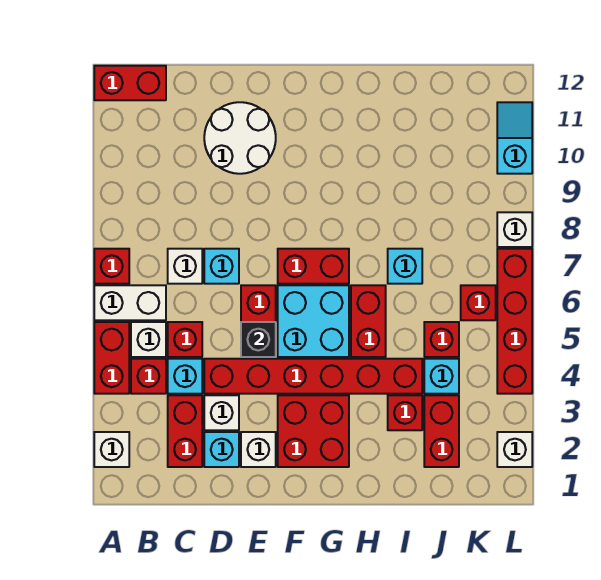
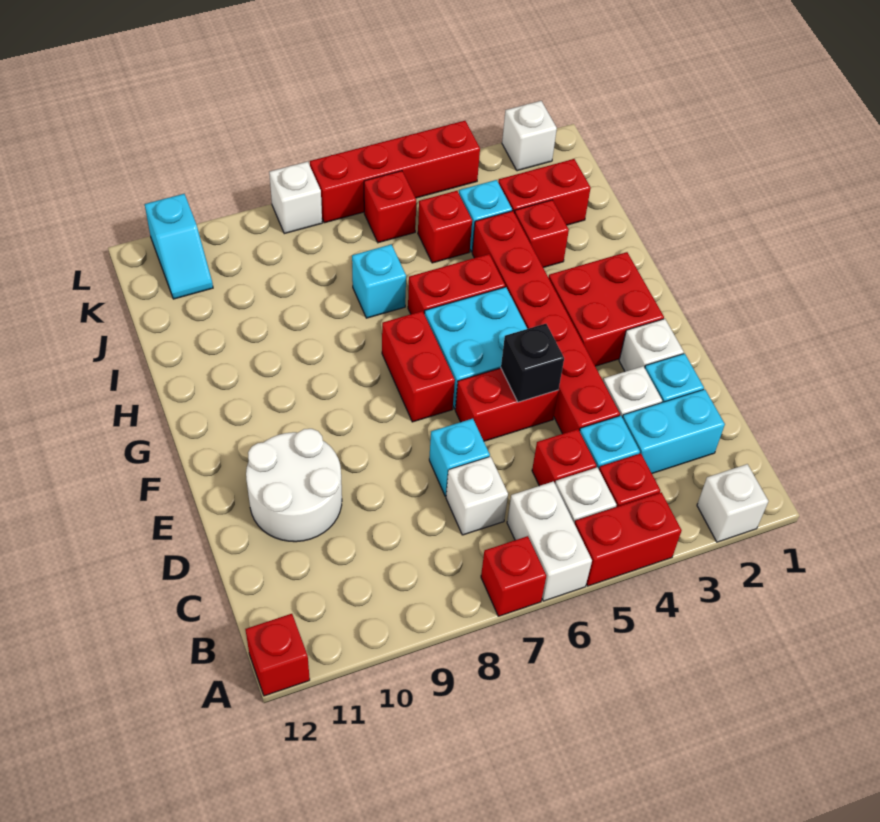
red 1x2 brick [94,66,166,100] -> red 1x1 brick [245,614,310,696]
red 1x2 brick [168,395,202,467] -> cyan 1x2 brick [622,389,725,473]
cyan 1x2 slope [497,102,532,174] -> cyan 1x2 slope turned to [145,194,213,299]

